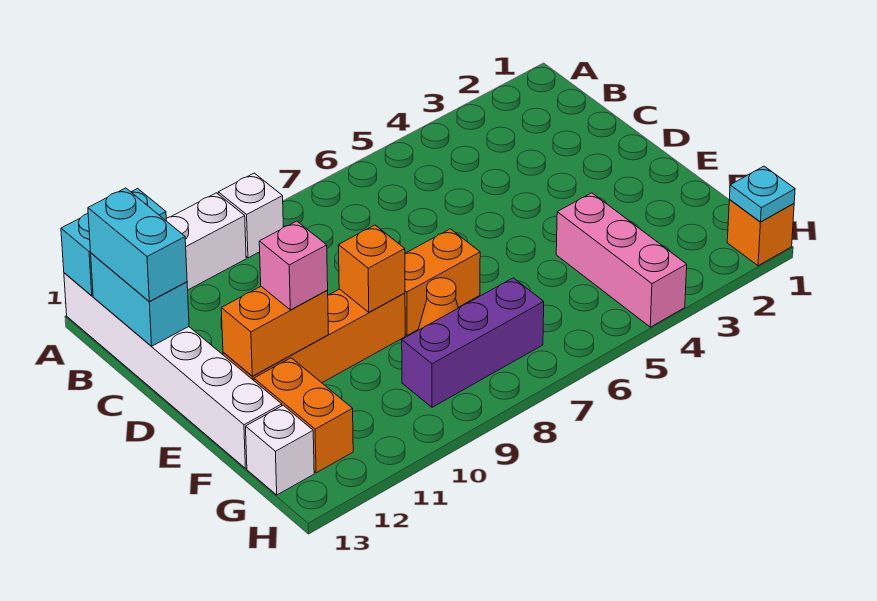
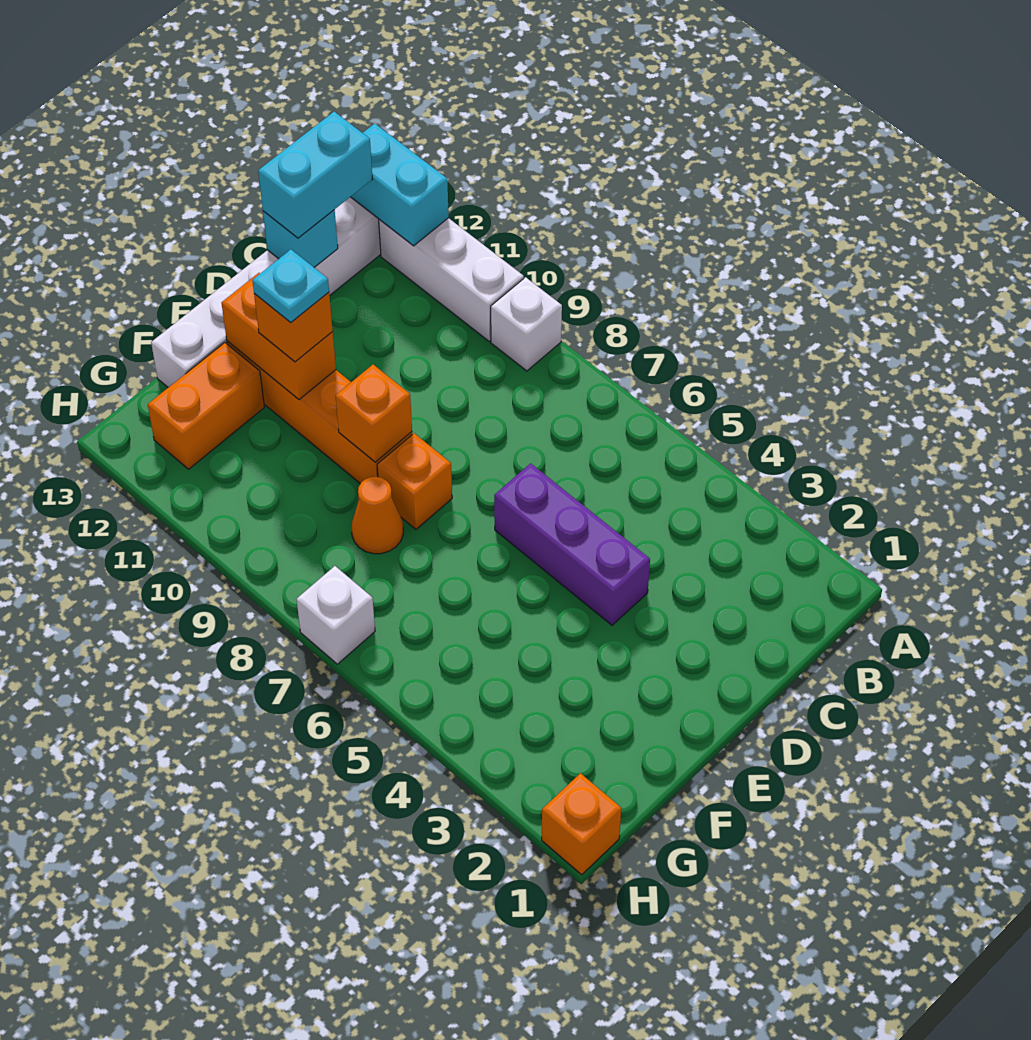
cyan 1x2 brick [91,253,189,346] -> cyan 1x1 brick [263,210,338,267]
orange 1x2 brick [405,229,480,335] -> orange 1x1 brick [377,433,452,529]
pink 1x1 brick [259,221,328,310] -> orange 1x1 brick [254,292,333,362]
pink 1x3 brick [556,193,687,327] -> none
purple 1x3 brick [402,278,544,407] -> purple 1x3 brick moved to [494,463,650,625]
white 1x1 brick [246,405,314,495] -> white 1x1 brick moved to [297,566,375,664]
cyan 1x1 plate [730,166,795,222] -> cyan 1x1 plate moved to [252,250,329,323]

